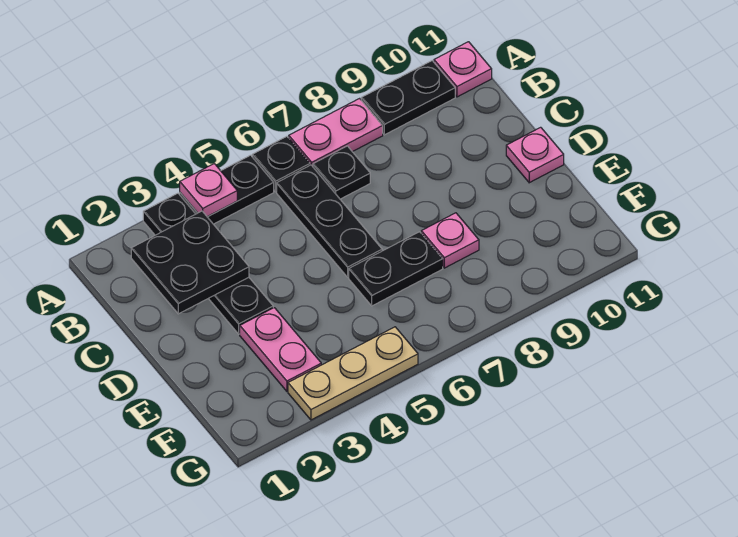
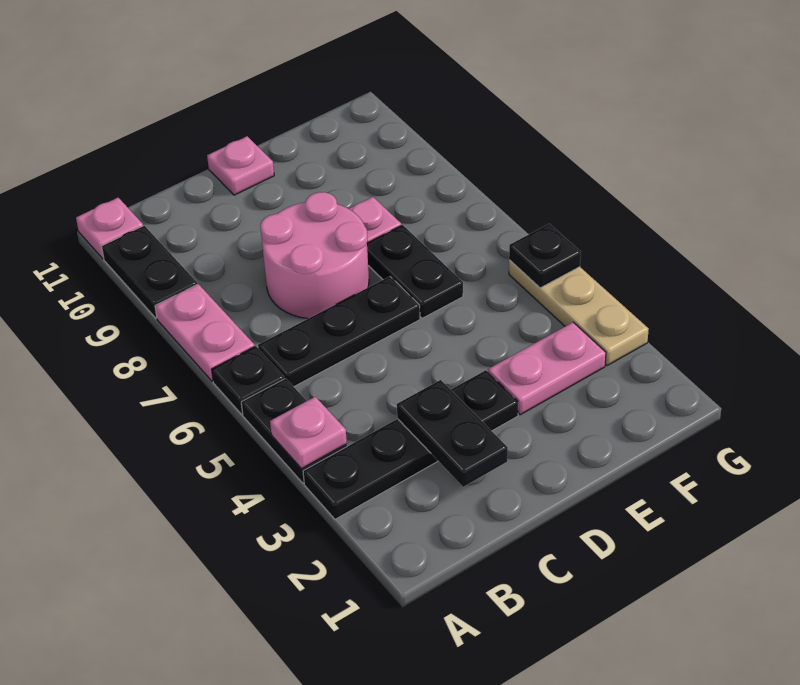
black 2x2 plate [131,211,249,314] -> black 1x2 plate [397,380,508,487]
black 1x1 plate [313,146,370,199] -> black 1x1 plate moved to [509,224,581,288]
none -> pink 2x2 round brick [260,192,369,319]

